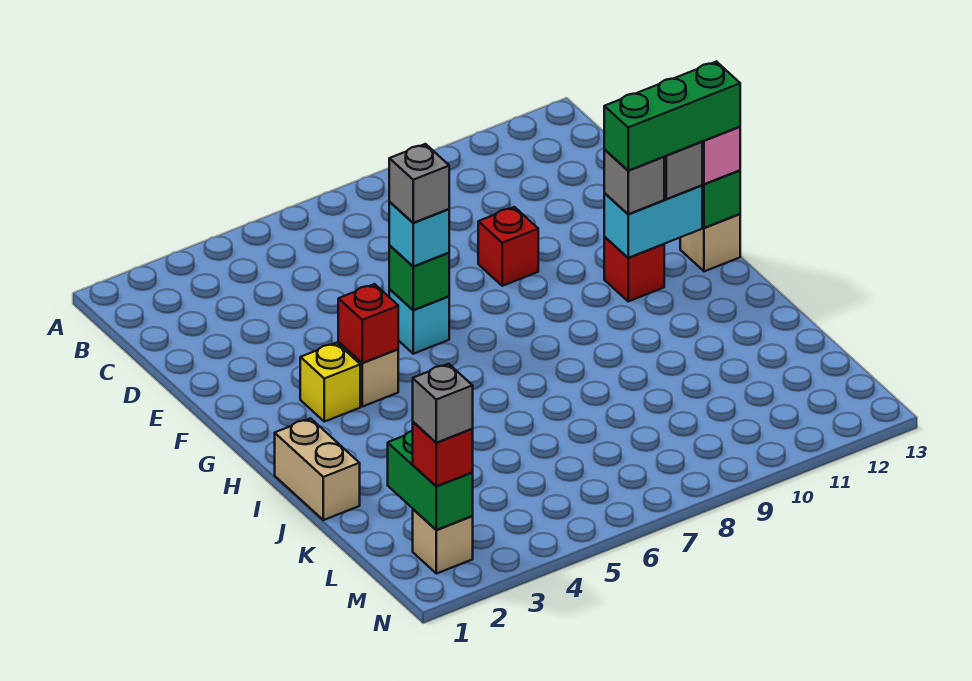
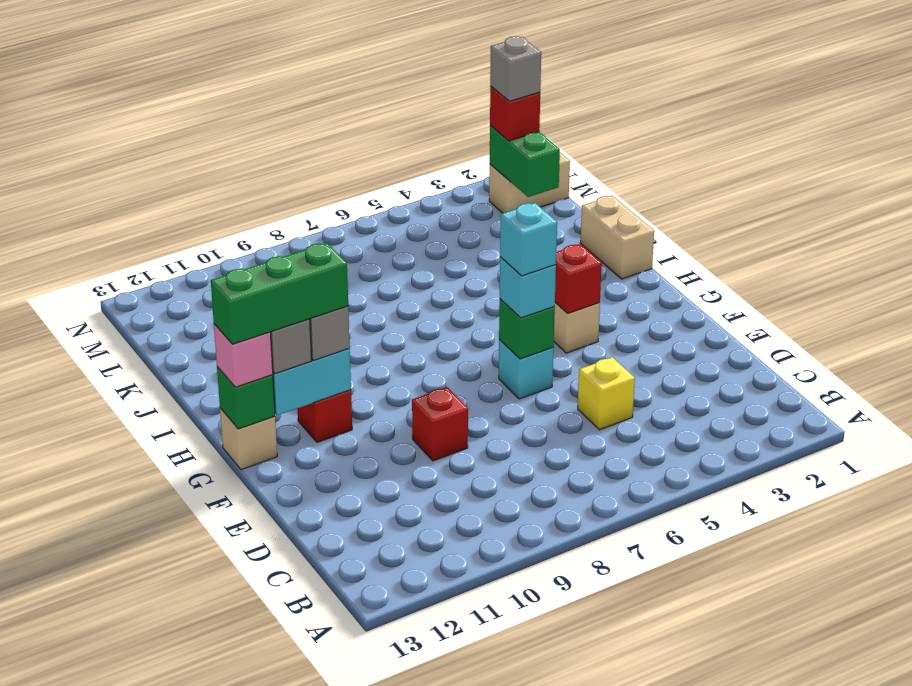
grey 1x1 brick [389,144,449,223] -> cyan 1x1 brick [500,203,557,276]
yellow 1x1 brick [300,343,360,422] -> yellow 1x1 brick moved to [578,357,635,430]
tan 1x1 brick [413,509,473,574] -> tan 1x2 brick [489,153,570,213]

